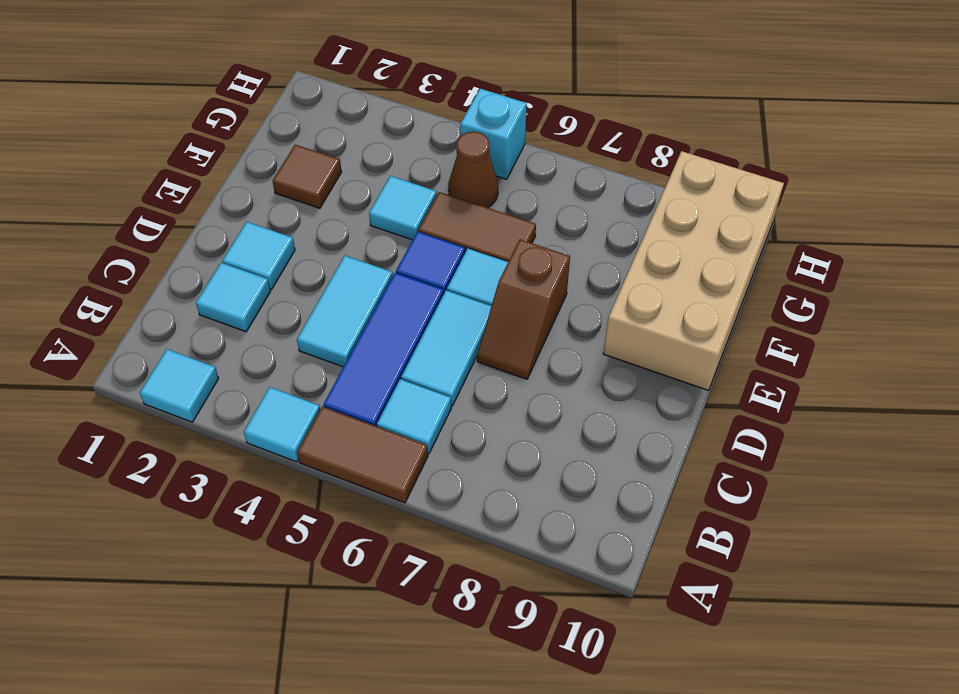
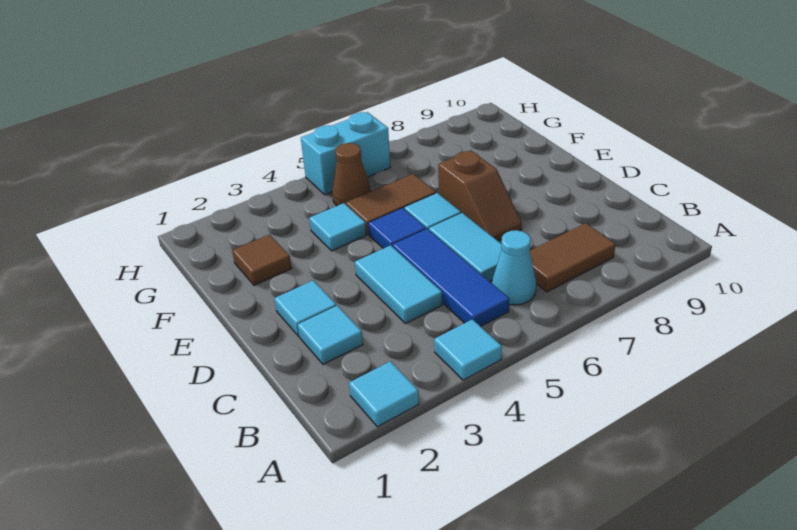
brown 1x2 tile [297,406,428,503] -> brown 1x2 tile moved to [530,223,616,292]
cyan 1x1 tile [377,379,451,453] -> cyan 1x1 cone [492,230,536,305]
tan 2x4 brick [603,151,784,390] -> none
cyan 1x1 brick [460,89,527,179] -> cyan 1x2 brick [301,112,390,195]

